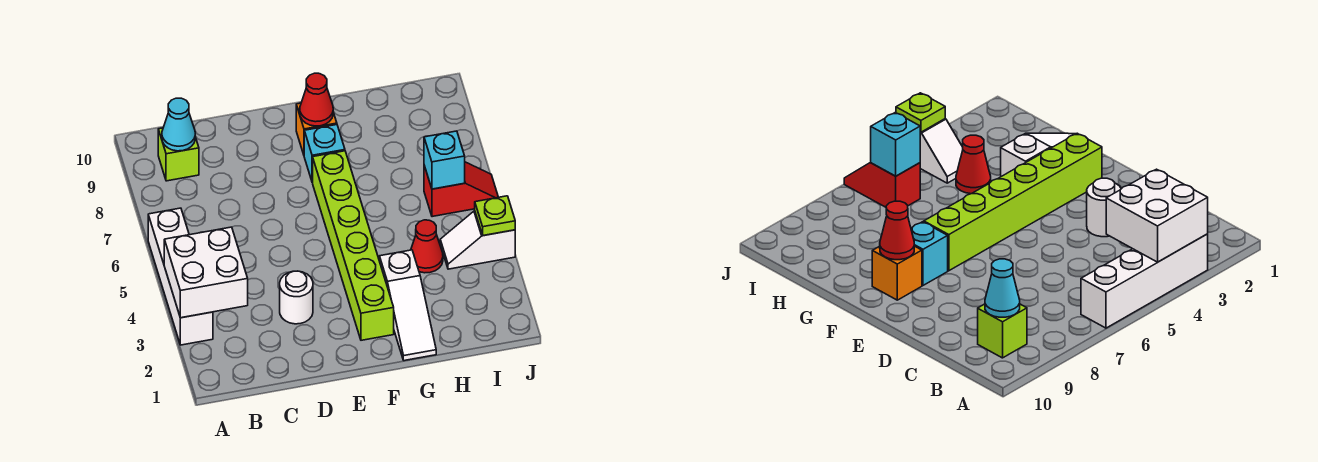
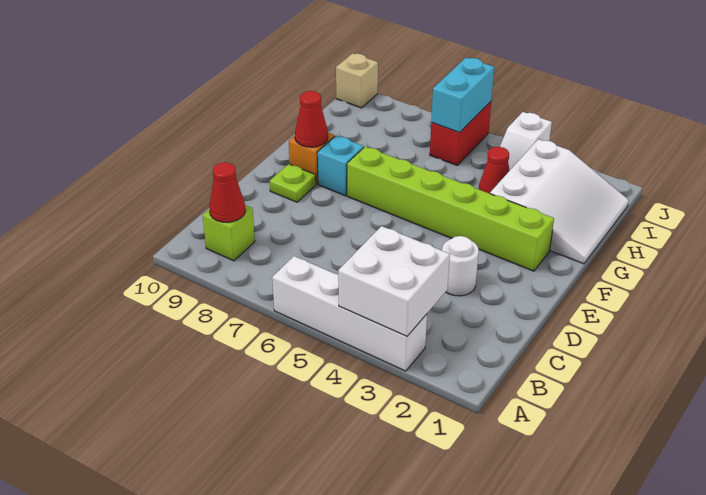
cyan 1x1 cone [162,98,195,151] -> red 1x1 cone [209,162,245,222]
white 1x3 slope [379,250,436,361] -> white 3x3 slope [490,139,629,264]
red 1x2 slope [424,162,498,217] -> red 1x2 brick [430,102,491,166]
cyan 1x1 brick [424,131,465,189] -> cyan 1x2 brick [431,58,494,132]
lime 1x1 plate [475,196,515,236] -> lime 1x1 plate moved to [270,164,316,202]
none -> tan 1x1 brick [336,53,378,108]

